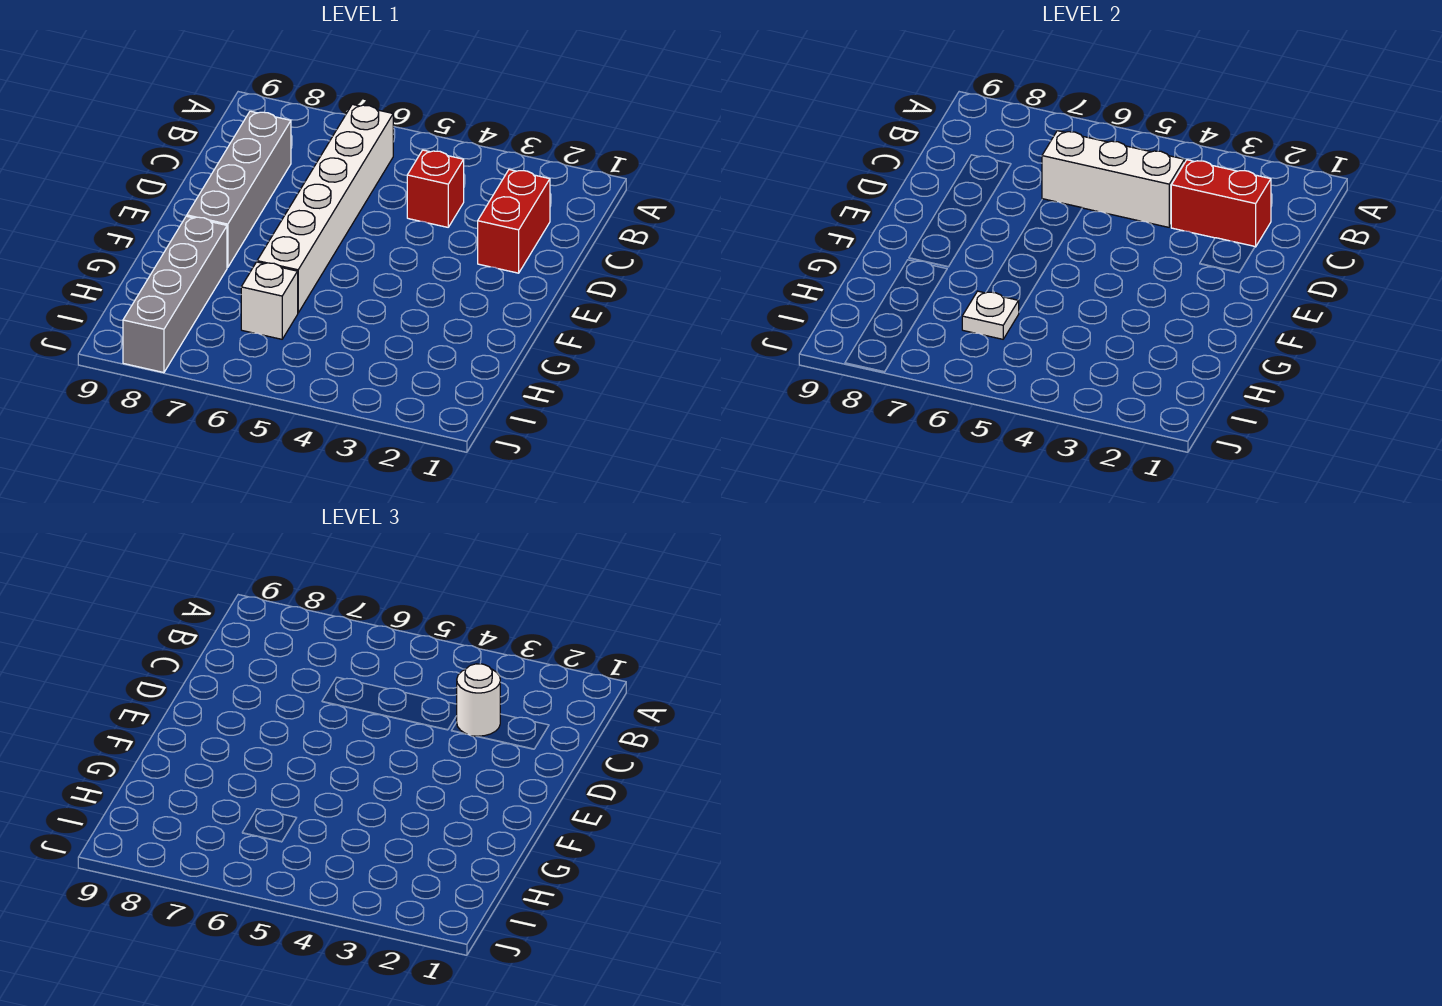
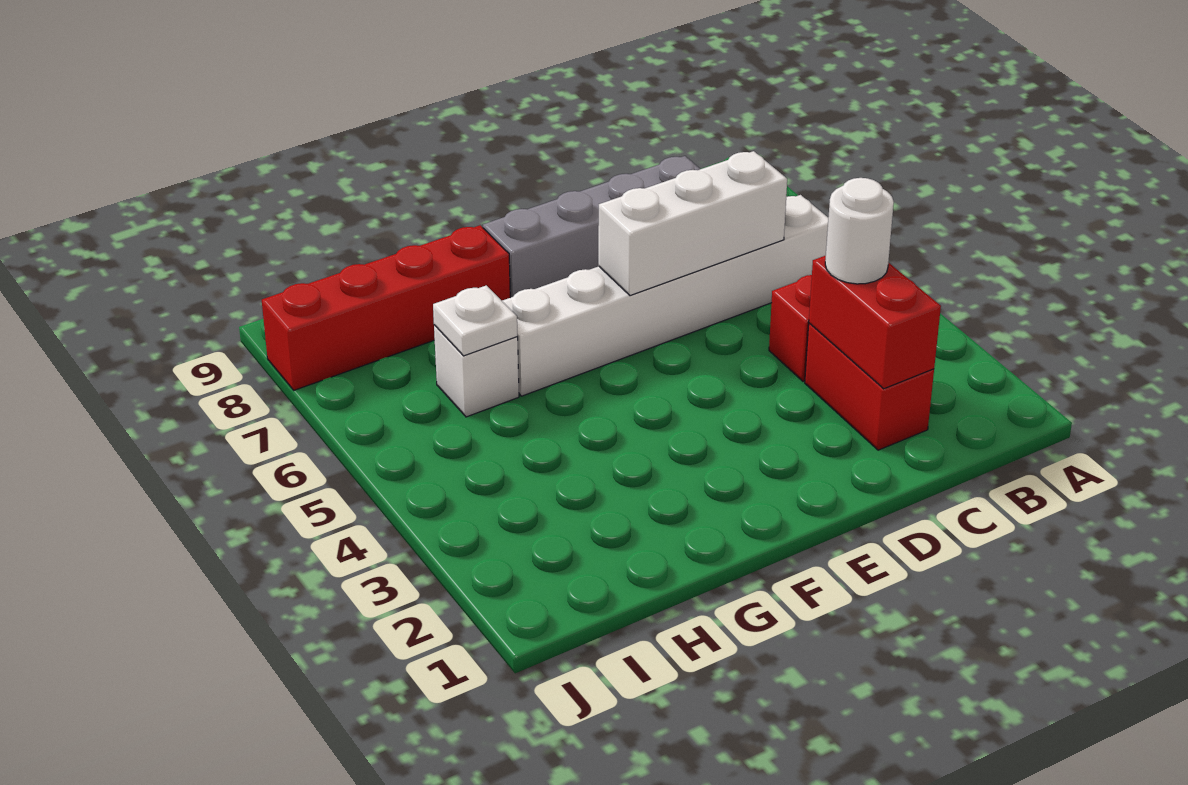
red 1x2 brick [478,170,550,273] -> red 1x2 brick turned to [805,323,934,450]
white 1x3 brick [1042,131,1185,227] -> white 1x3 brick turned to [598,151,787,296]
grey 1x4 brick [123,216,227,373] -> red 1x4 brick [262,225,510,390]

